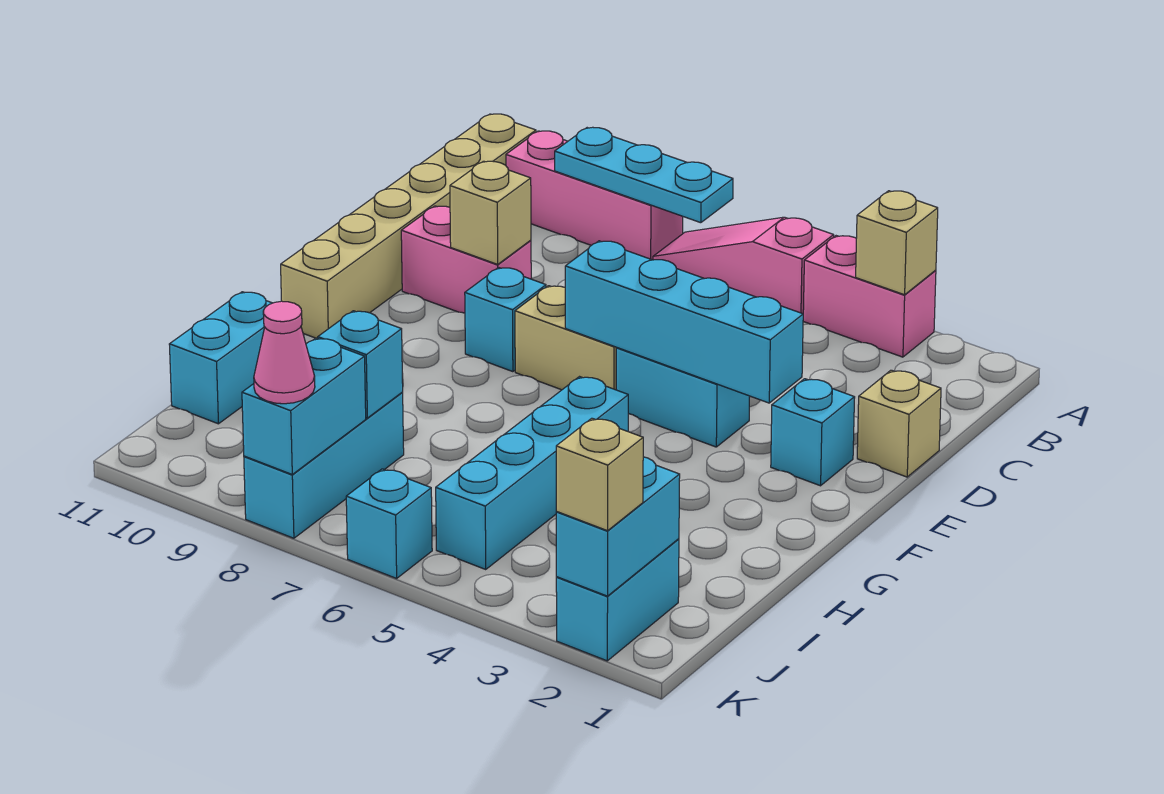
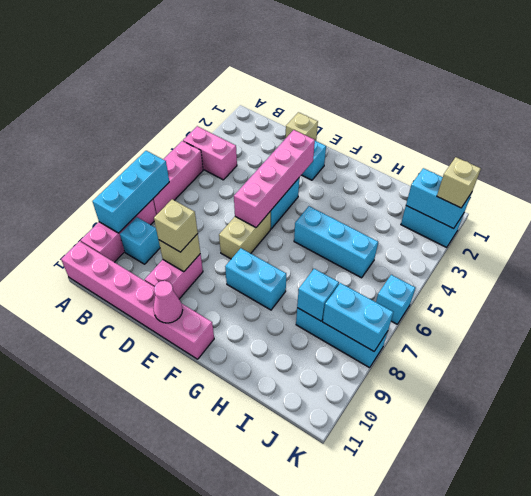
pink 1x2 brick [803,236,936,357] -> pink 1x2 brick turned to [183,126,237,180]
tan 1x1 brick [856,191,938,295] -> tan 1x1 brick moved to [154,199,198,252]
pink 1x3 slope [653,217,834,314] -> pink 1x3 brick [153,141,203,215]
cyan 1x3 plate [555,127,733,223] -> cyan 1x3 brick [93,151,169,233]
tan 1x6 brick [281,114,536,338] -> pink 1x6 brick [61,241,214,359]
cyan 1x4 brick [565,241,803,403] -> pink 1x4 brick [234,130,315,227]
cyan 1x1 brick [465,268,546,372] -> cyan 1x1 brick moved to [120,217,160,264]
cyan 1x4 brick [436,377,628,569] -> cyan 1x3 brick [294,206,378,278]
cyan 1x2 brick [169,292,272,424] -> cyan 1x2 brick moved to [225,248,286,310]
pink 1x1 cone [254,301,315,404] -> pink 1x1 cone moved to [153,281,183,323]

